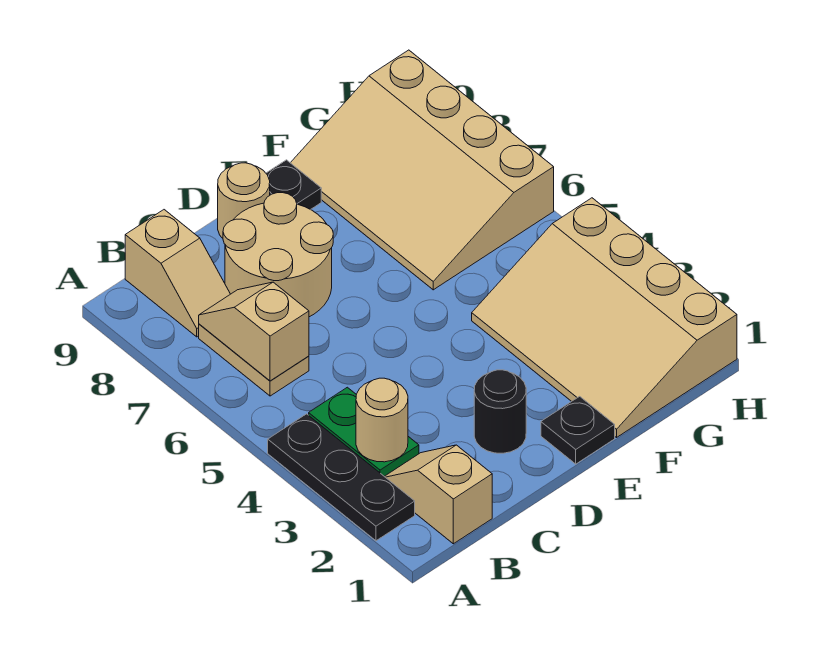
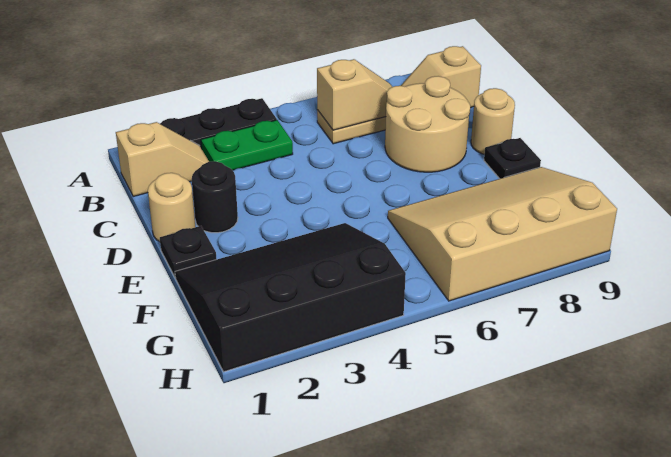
tan 1x1 round brick [356,378,408,462] -> tan 1x1 round brick moved to [148,173,195,242]
tan 3x4 slope [472,198,737,437] -> black 3x4 slope [175,223,406,372]

